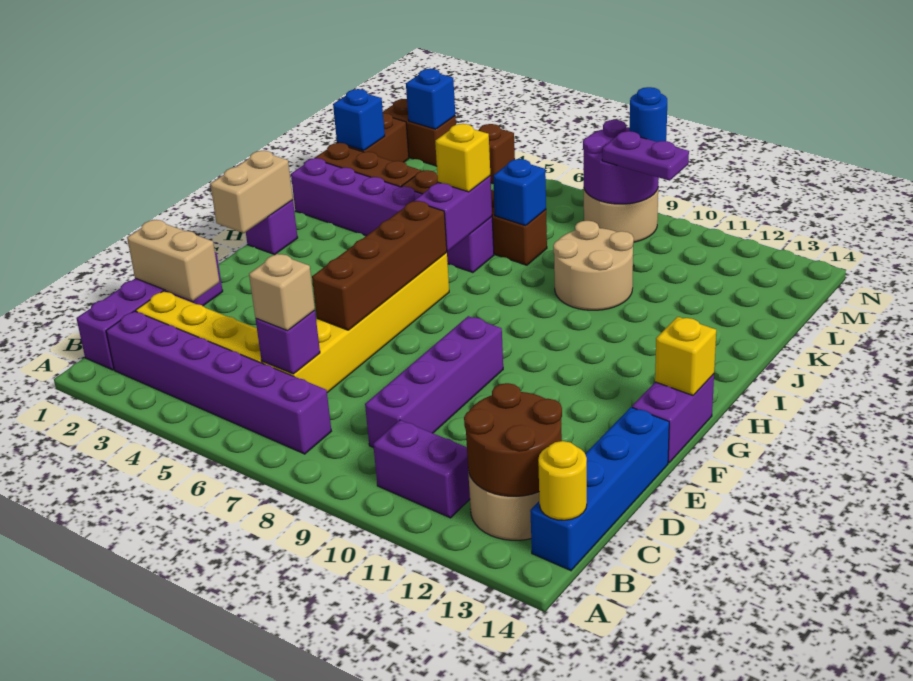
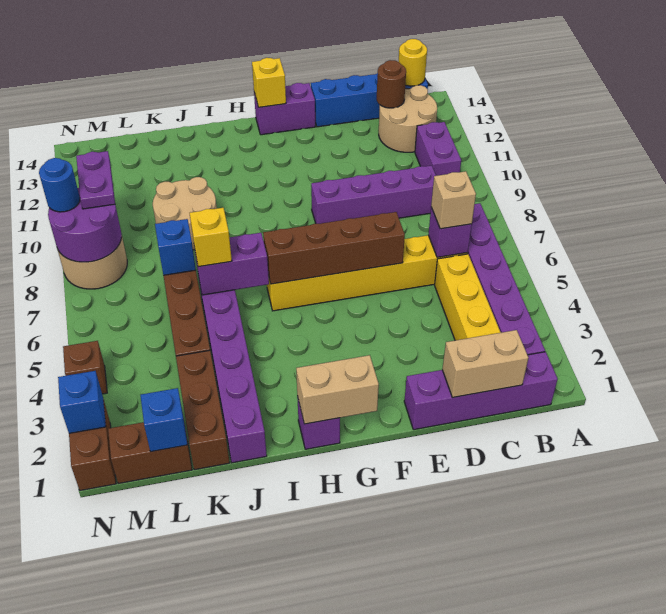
brown 2x2 round brick [464,383,562,496] -> brown 1x1 round brick [377,60,406,108]
tan 1x2 brick [127,220,219,301] -> tan 1x2 brick turned to [442,330,528,398]

